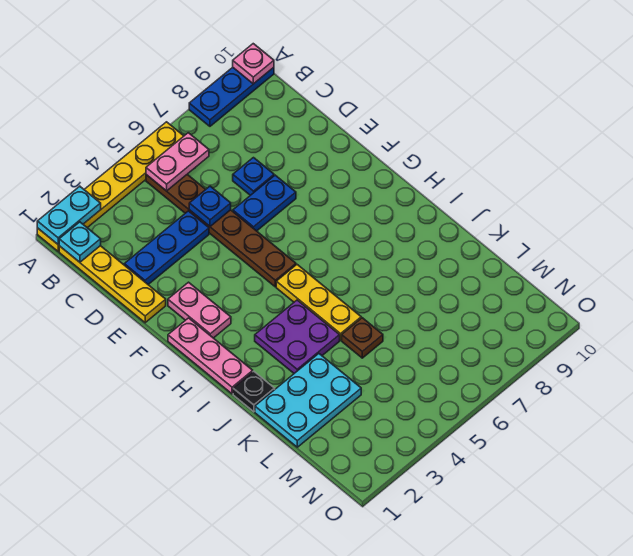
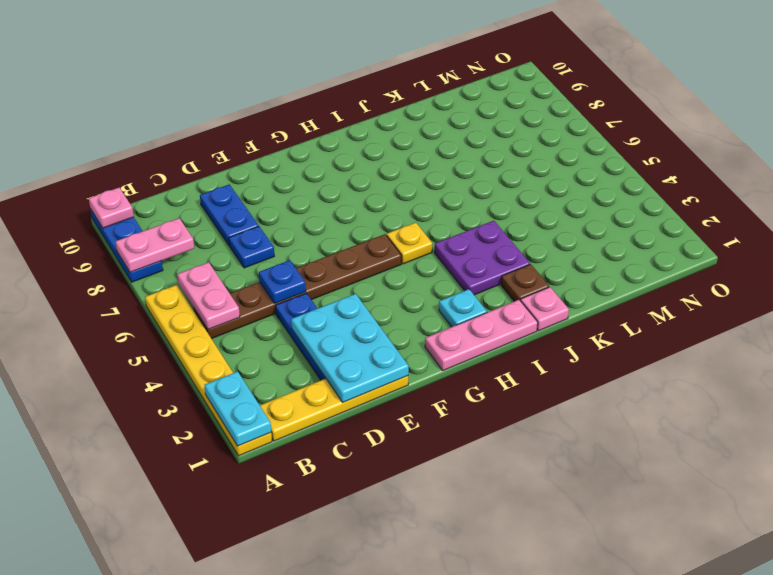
cyan 1x1 plate [59,222,101,262] -> cyan 1x1 plate moved to [439,289,487,327]
blue 1x2 plate [233,175,296,231] -> blue 1x2 plate moved to [200,184,259,246]
pink 1x2 plate [168,282,231,338] -> pink 1x2 plate moved to [115,218,194,272]
yellow 1x3 plate [276,265,361,340] -> yellow 1x1 plate [387,223,432,264]
black 1x1 plate [233,371,275,412] -> pink 1x1 plate [521,287,569,331]
cyan 2x3 plate [255,354,361,447] -> cyan 2x3 plate moved to [291,294,409,402]
brown 1x1 plate [342,318,383,358] -> brown 1x1 plate moved to [501,264,549,301]

